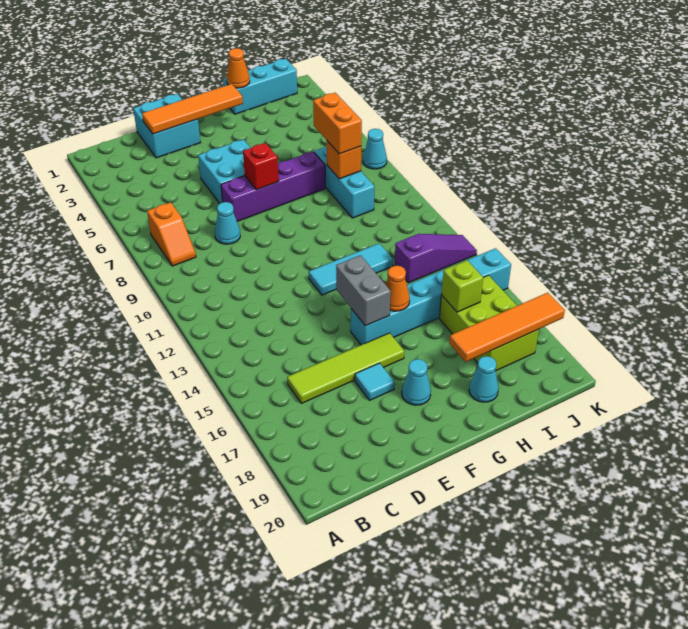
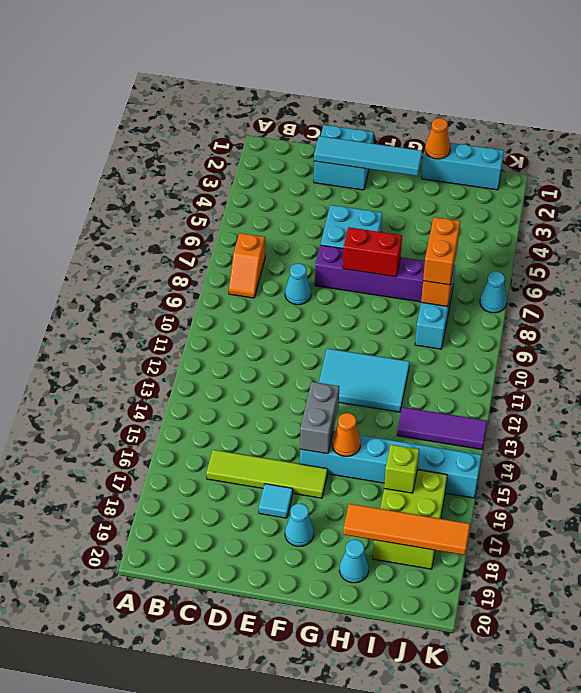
orange 1x4 tile [142,84,243,134] -> cyan 1x4 tile [314,136,422,176]
red 1x1 brick [243,143,279,190] -> red 1x2 brick [343,227,402,277]
cyan 1x3 tile [309,243,393,295] -> cyan 2x3 tile [319,349,410,412]
purple 1x3 slope [395,234,477,283] -> purple 1x3 tile [397,407,487,449]

